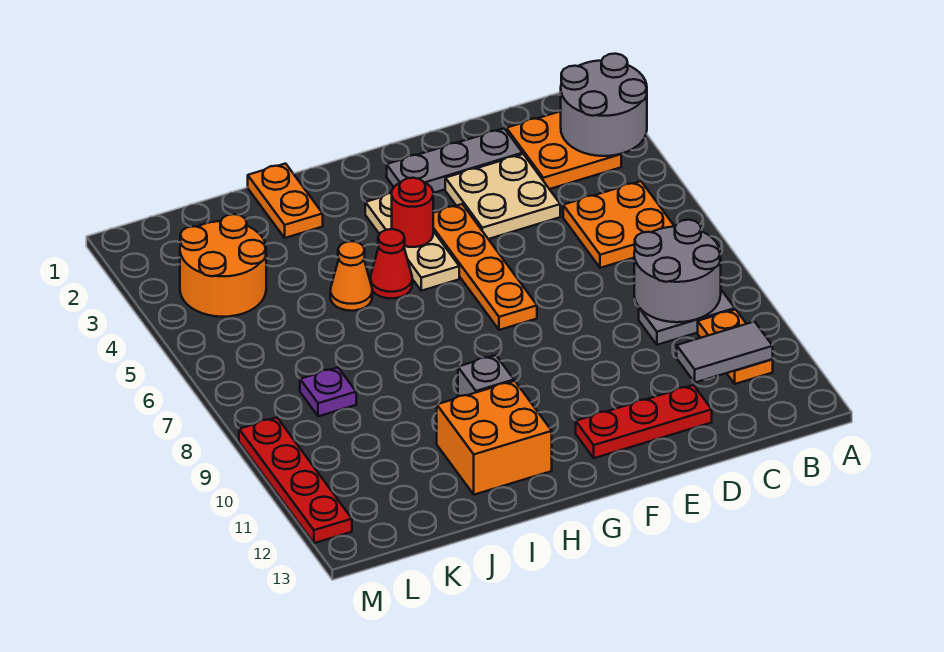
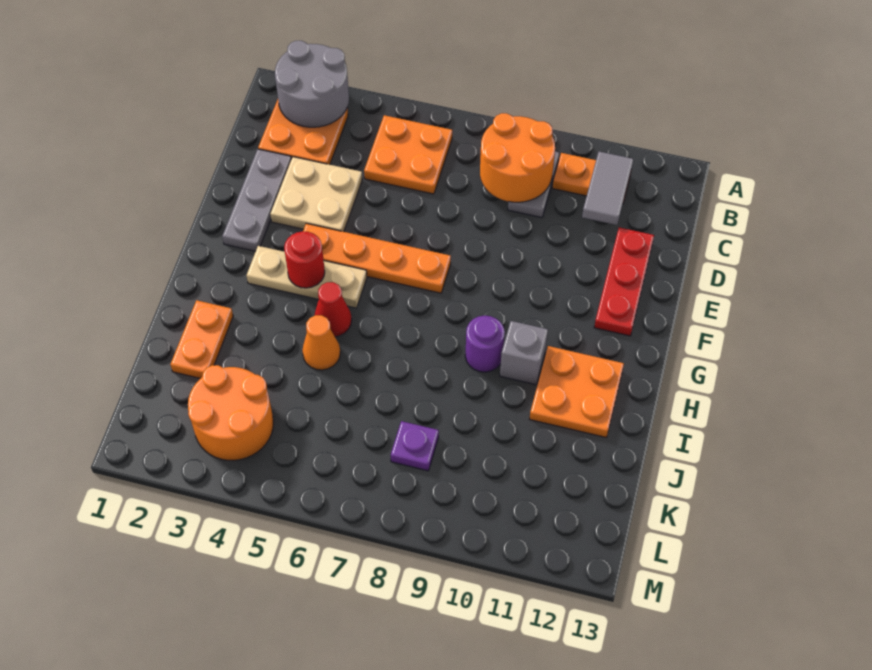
grey 2x2 round brick [634,220,721,322] -> orange 2x2 round brick [480,113,555,202]
none -> purple 1x1 round brick [465,316,505,372]
orange 2x2 brick [437,381,552,495] -> orange 2x2 plate [530,346,624,438]
orange 1x2 plate [248,164,323,238] -> orange 1x2 plate turned to [170,300,233,378]
red 1x4 plate [239,417,352,543] -> none

